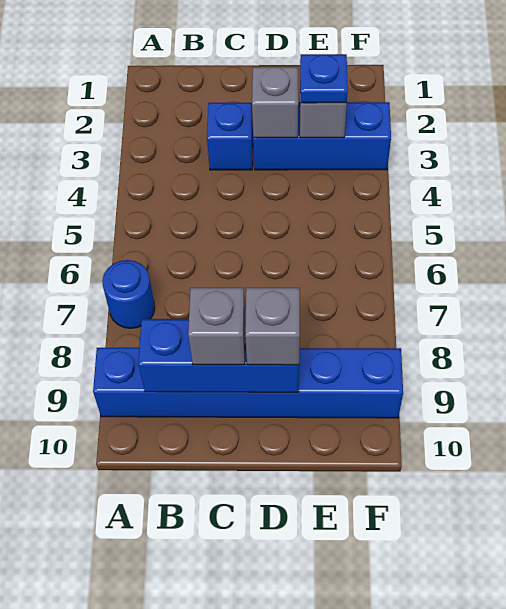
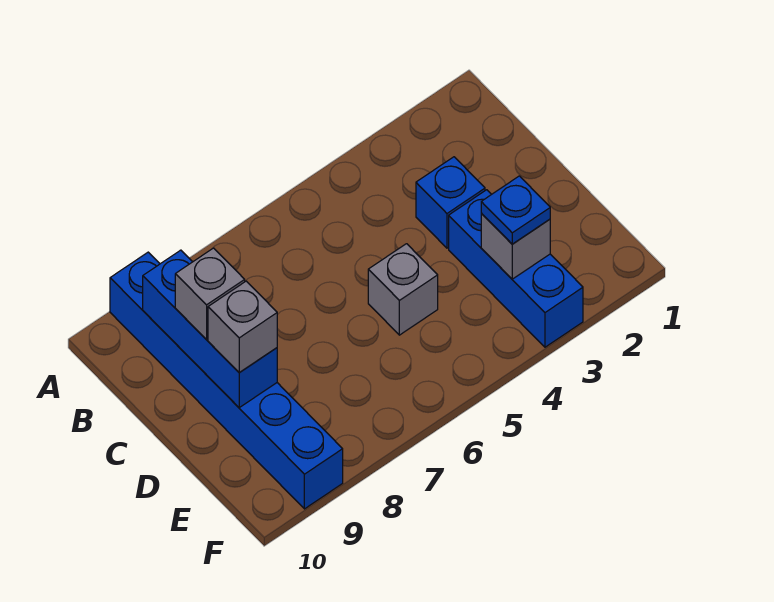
blue 1x1 round brick [102,260,155,328] -> none
grey 1x1 brick [252,67,298,138] -> grey 1x1 brick moved to [368,244,438,335]

